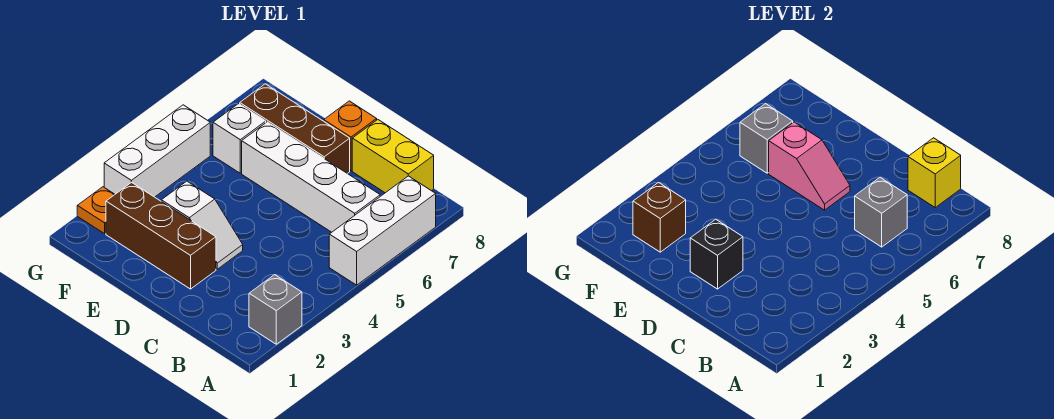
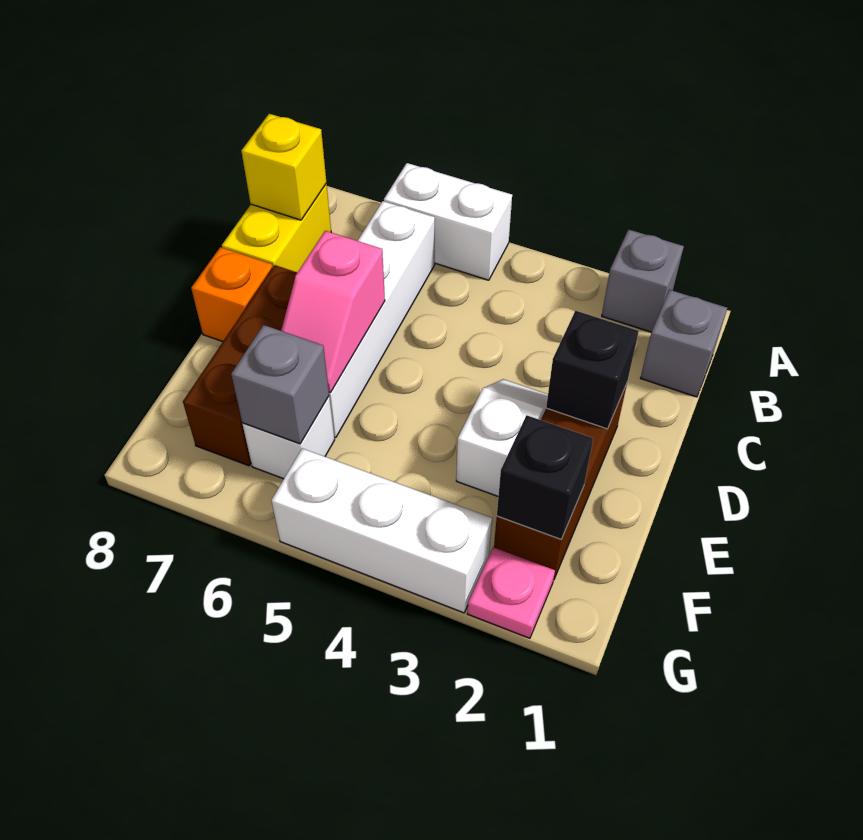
white 1x3 brick [329,176,436,285] -> white 1x2 brick [384,163,512,280]
grey 1x1 brick [855,177,907,247] -> grey 1x1 brick moved to [641,290,727,397]
pink 1x2 slope [769,122,850,210] -> pink 1x2 slope turned to [281,231,385,393]
brown 1x1 brick [633,183,686,252] -> black 1x1 brick [497,415,593,539]
orange 1x1 plate [77,187,115,234] -> pink 1x1 plate [467,547,555,638]

